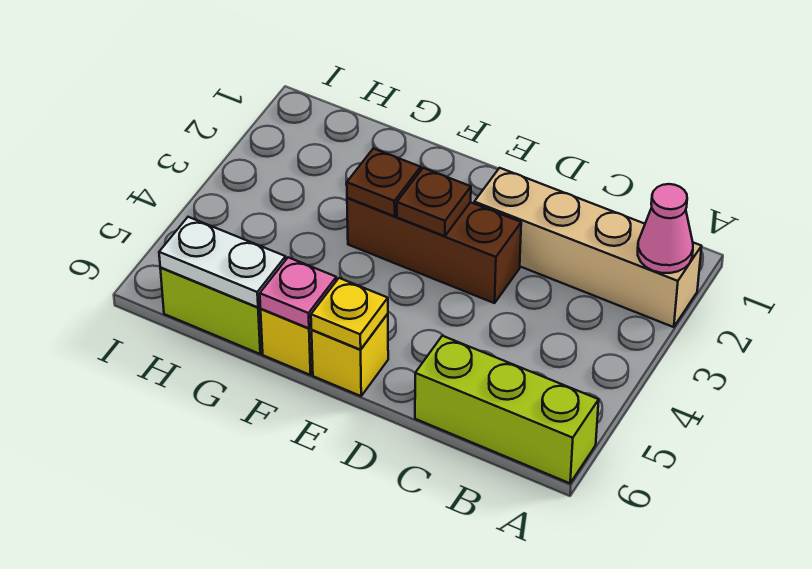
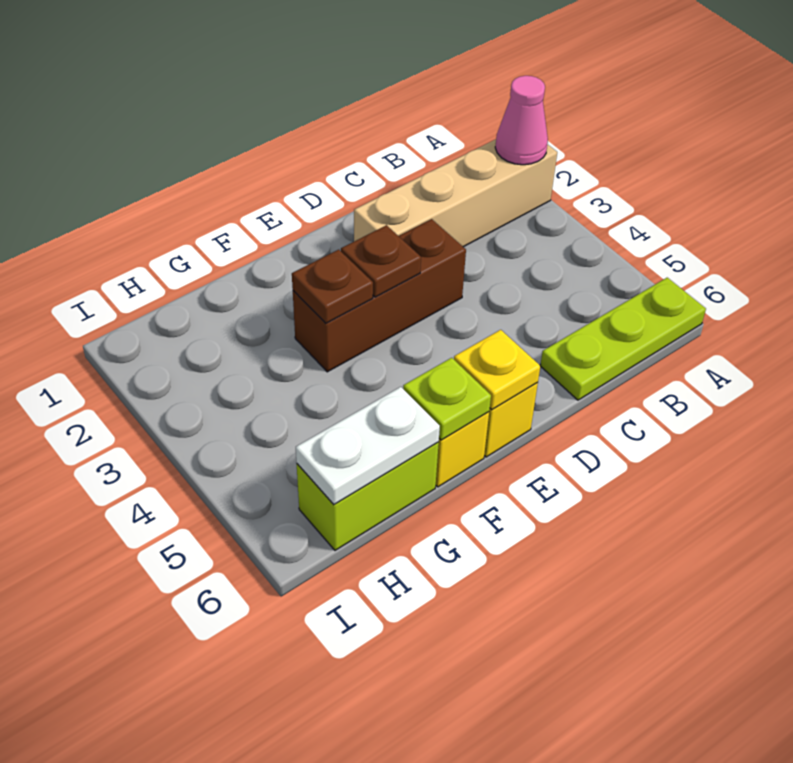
lime 1x3 brick [415,336,599,483] -> lime 1x3 plate [540,278,706,400]
pink 1x1 plate [260,257,336,328] -> lime 1x1 plate [403,358,491,440]

